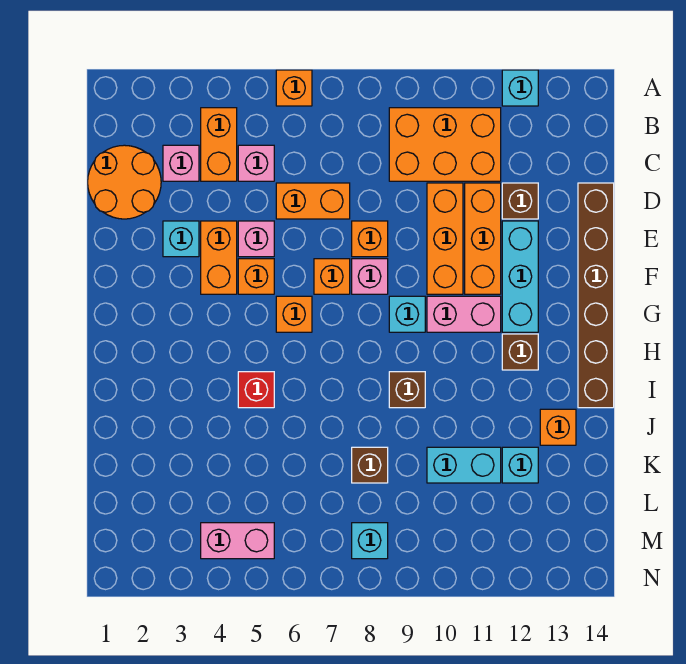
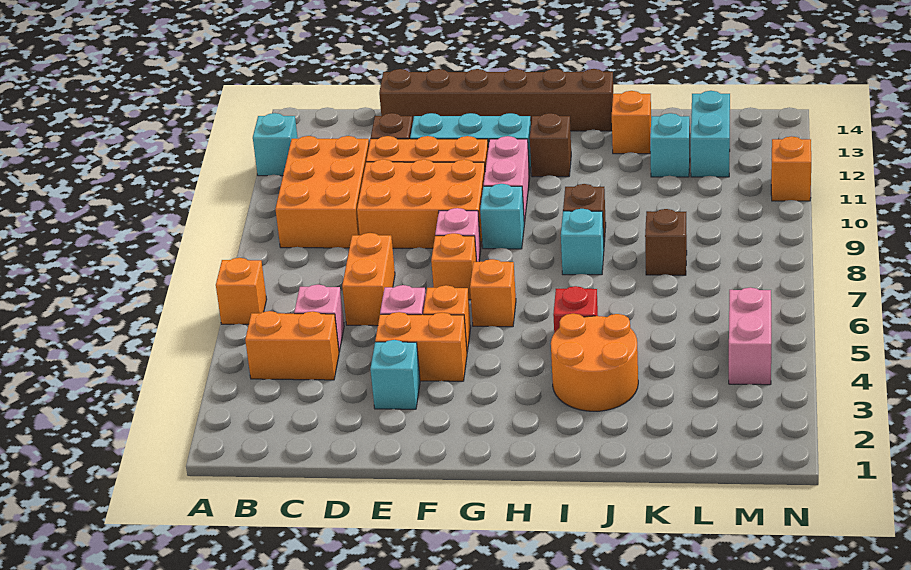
orange 2x2 round brick [88,145,161,219] -> orange 2x2 round brick moved to [551,313,638,411]
pink 1x1 brick [163,145,199,181] -> none
orange 1x3 brick [427,183,463,294] -> orange 2x3 brick [357,159,485,248]
orange 1x1 brick [352,221,388,257] -> orange 1x1 brick moved to [771,136,811,201]
cyan 1x2 brick [427,447,501,483] -> cyan 1x2 brick moved to [691,91,730,177]
cyan 1x1 brick [352,523,388,559] -> cyan 1x1 brick moved to [561,209,604,275]

